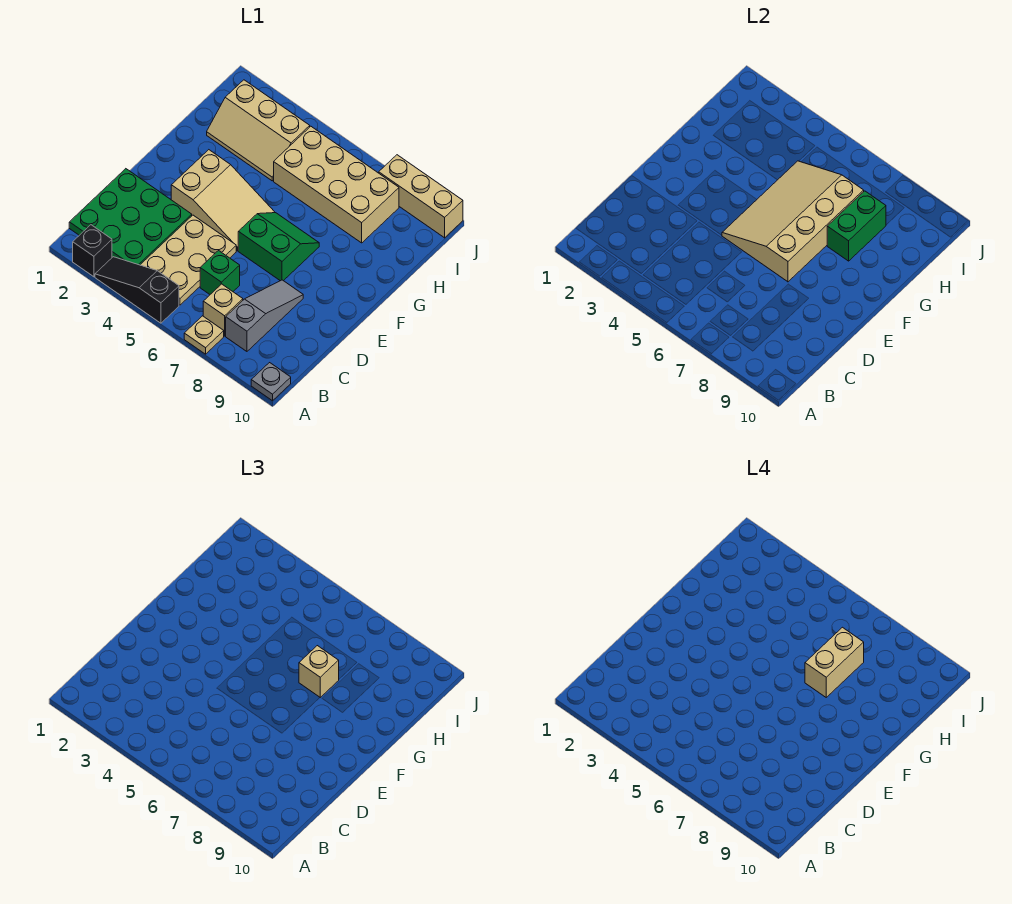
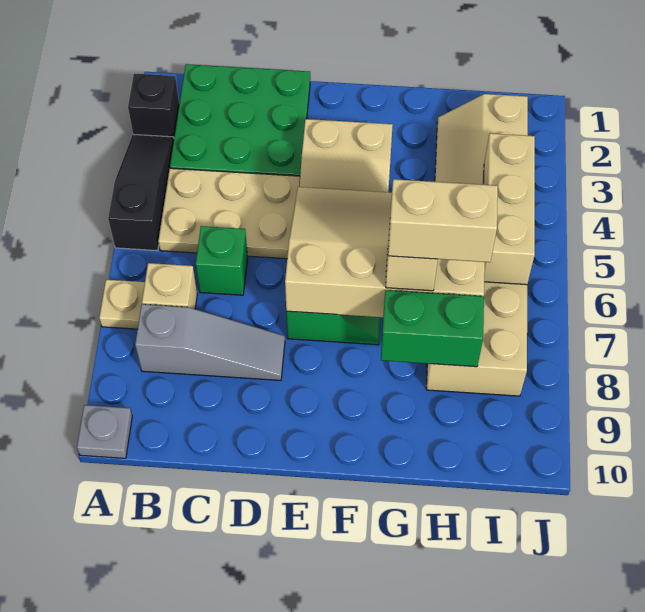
tan 1x3 brick [379,155,463,238] -> tan 1x3 brick moved to [484,133,535,285]

